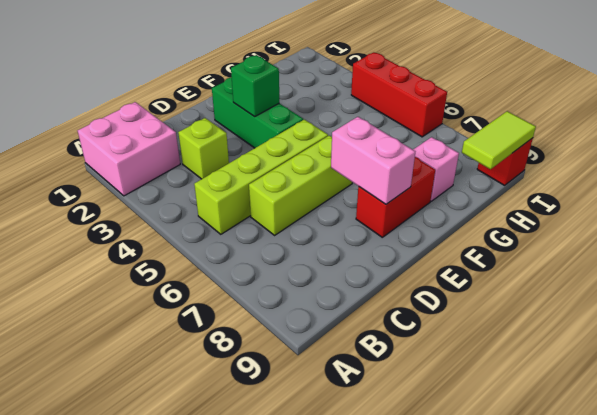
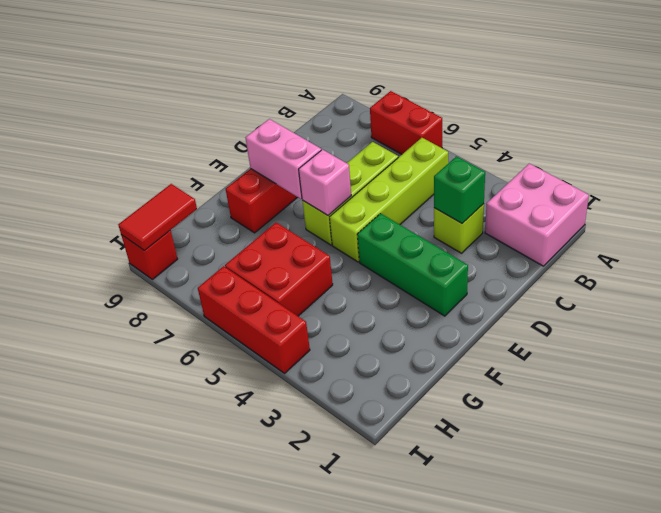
none -> red 1x2 brick [370,91,442,154]
green 1x1 brick [231,55,279,117] -> green 1x1 brick moved to [434,156,485,223]
none -> red 2x2 brick [225,223,333,316]
pink 1x1 brick [413,137,459,201] -> pink 1x1 brick moved to [299,150,351,215]
lime 1x2 tile [462,111,536,169] -> red 1x2 tile [118,184,197,251]

